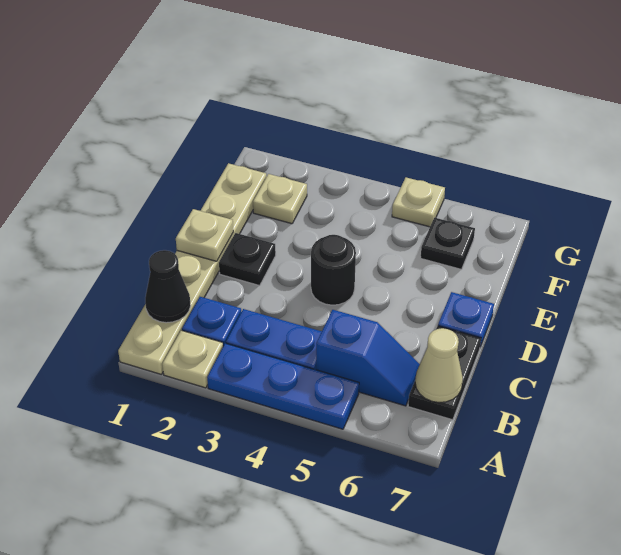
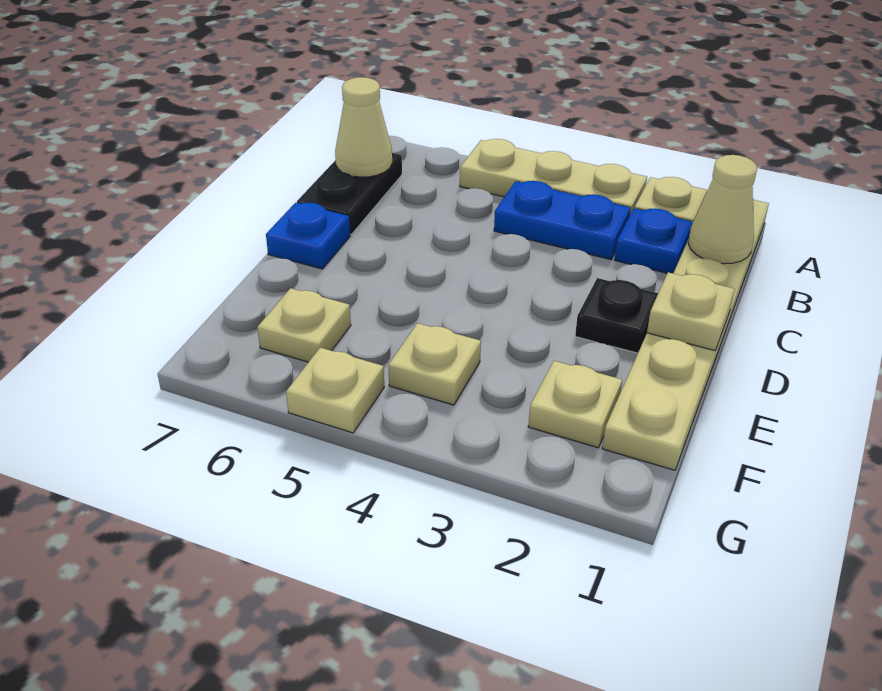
blue 1x3 plate [207,343,359,429] -> tan 1x3 plate [460,139,647,215]
black 1x1 cone [145,250,191,323] -> tan 1x1 cone [688,155,757,264]
blue 1x2 slope [316,310,420,406] -> none
black 1x1 round brick [311,235,356,305] -> none
none -> tan 1x1 plate [388,323,481,405]
black 1x1 plate [421,218,475,269] -> tan 1x1 plate [257,288,351,362]

